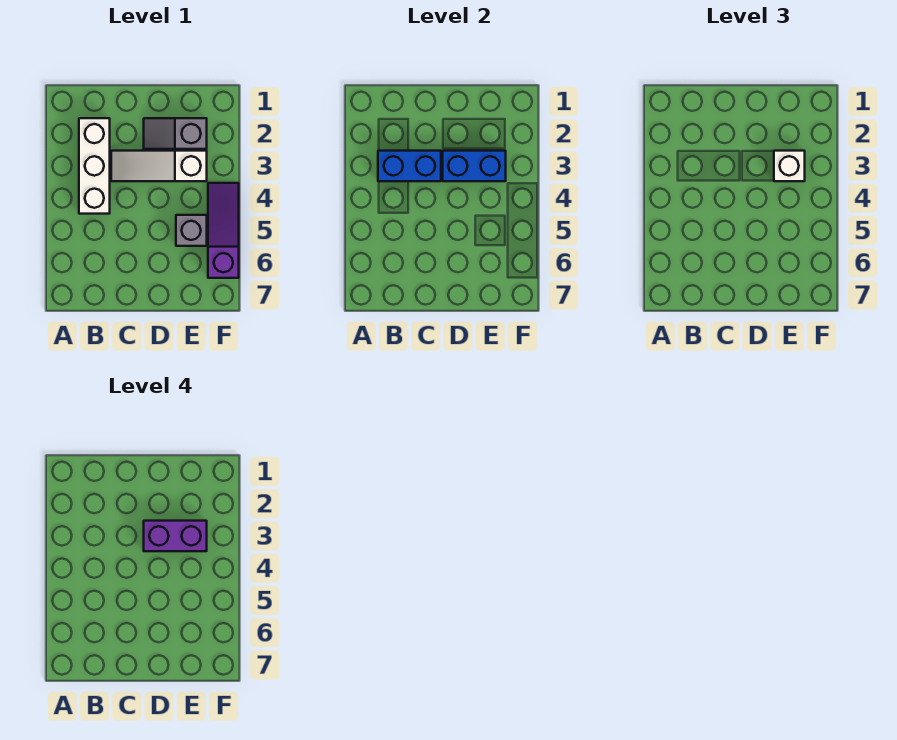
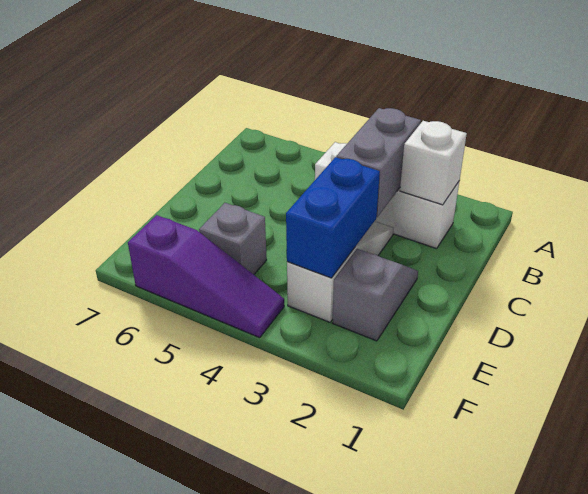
blue 1x2 brick [378,151,441,181] -> grey 1x2 brick [336,108,421,217]
purple 1x2 brick [144,521,207,551] -> none
white 1x1 brick [774,151,805,181] -> white 1x1 brick moved to [400,121,467,205]

